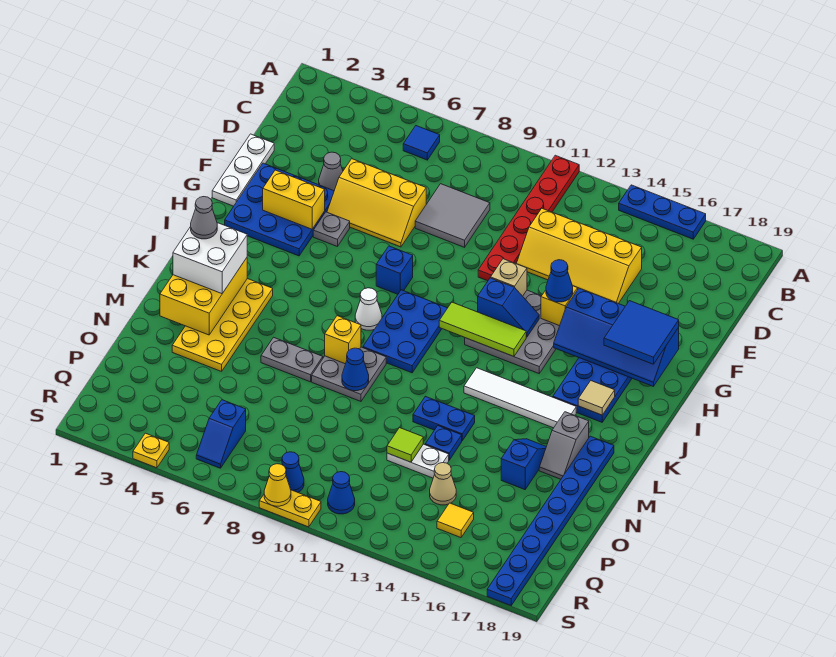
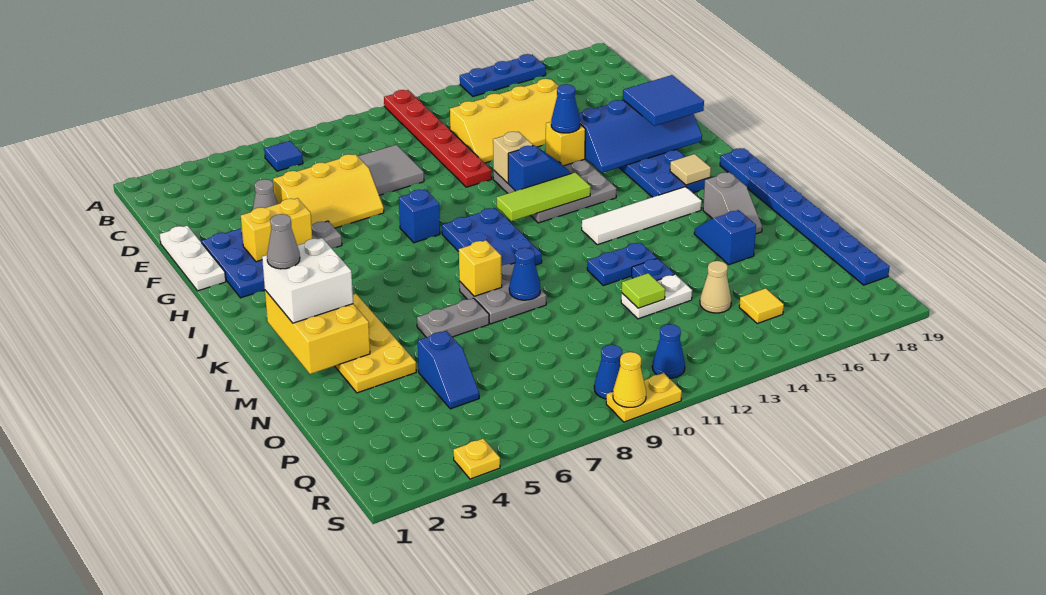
white 1x1 cone [355,288,382,330] -> none
blue 1x8 plate [487,436,614,606] -> blue 1x8 plate moved to [720,148,890,285]
blue 1x2 slope [196,400,246,468] -> blue 1x2 slope moved to [418,331,479,409]

